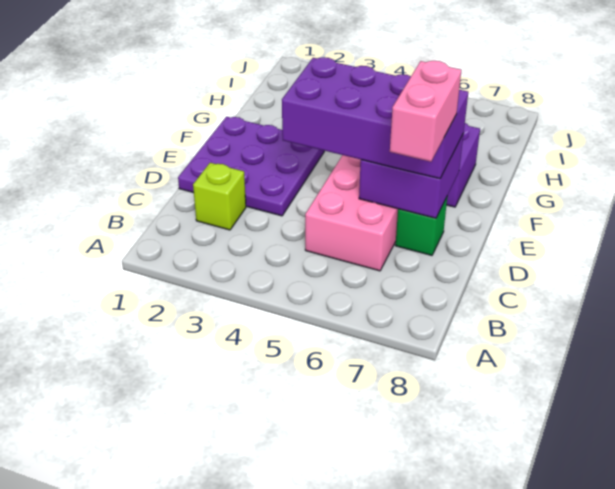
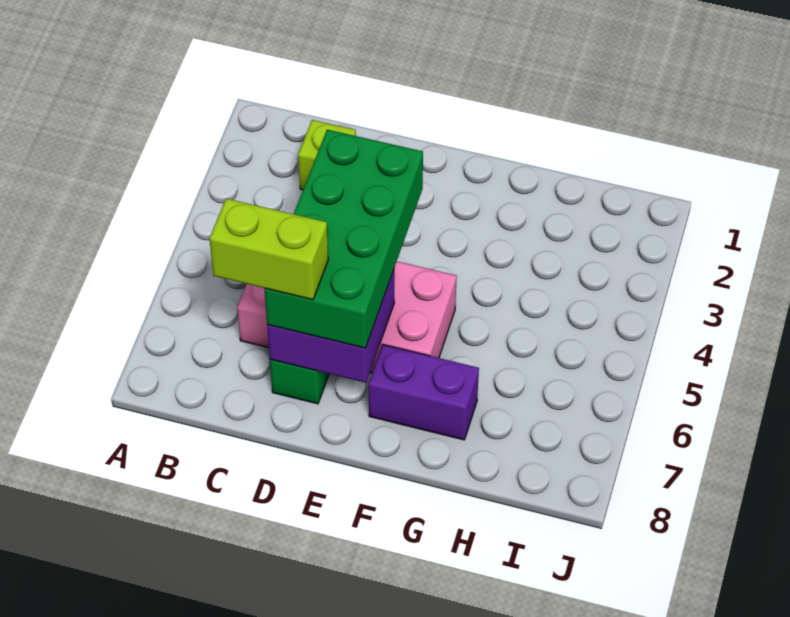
pink 1x2 brick [390,61,461,162] -> lime 1x2 brick [209,198,328,300]
purple 3x3 plate [178,117,324,216] -> none
purple 2x4 brick [282,57,468,179] -> green 2x4 brick [264,130,423,348]

